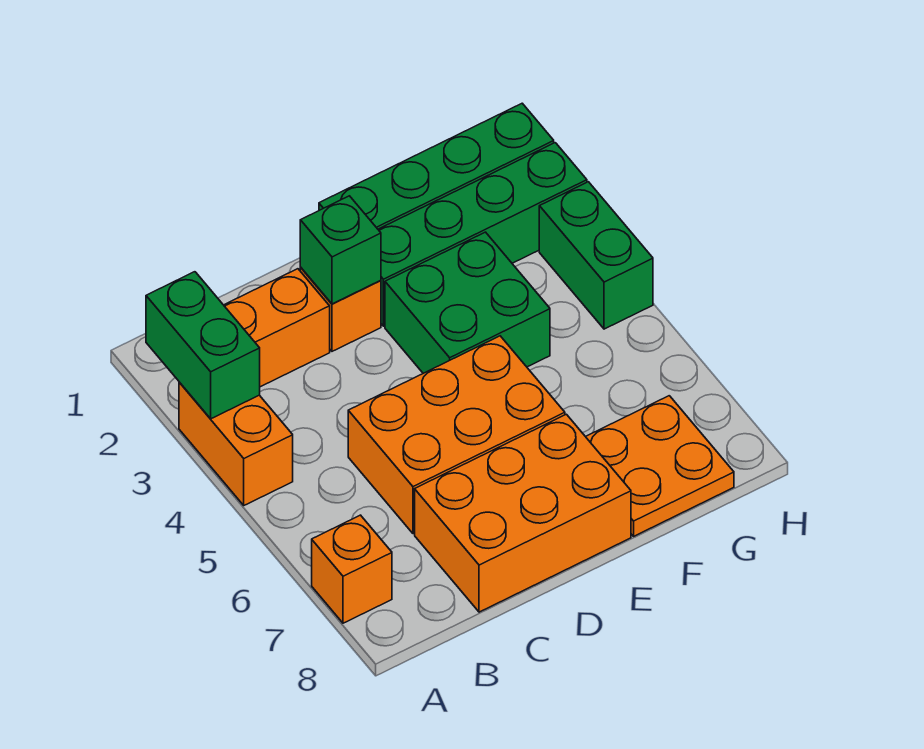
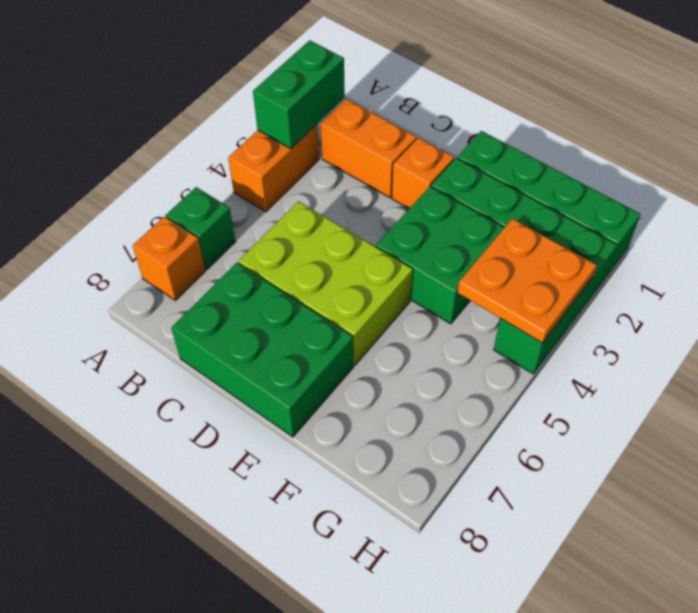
orange 2x3 brick [348,336,565,534] -> lime 2x3 brick [238,201,413,365]
orange 2x3 brick [415,414,631,612] -> green 2x3 brick [171,263,353,437]
green 1x1 brick [300,196,381,304] -> green 1x1 brick moved to [166,187,236,270]
orange 2x2 plate [586,396,734,536] -> orange 2x2 plate moved to [458,219,597,343]

